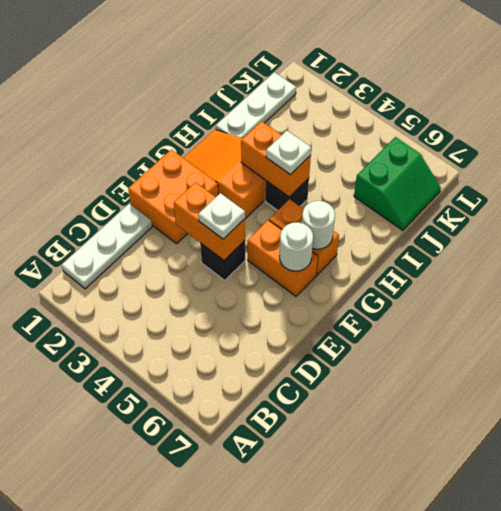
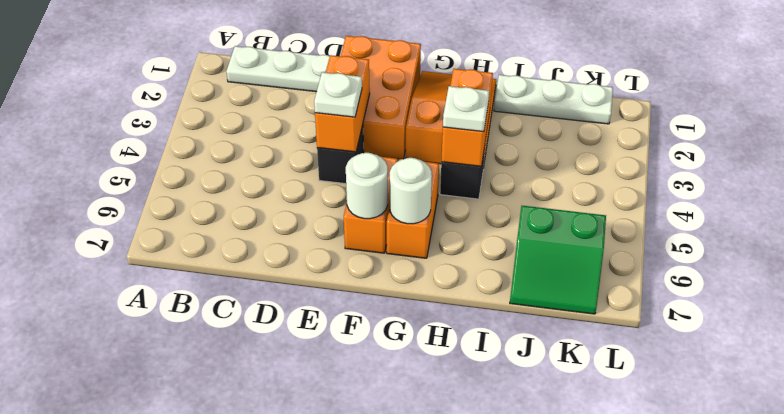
orange 2x2 brick [128,150,218,244] -> orange 2x3 brick [341,36,421,159]

